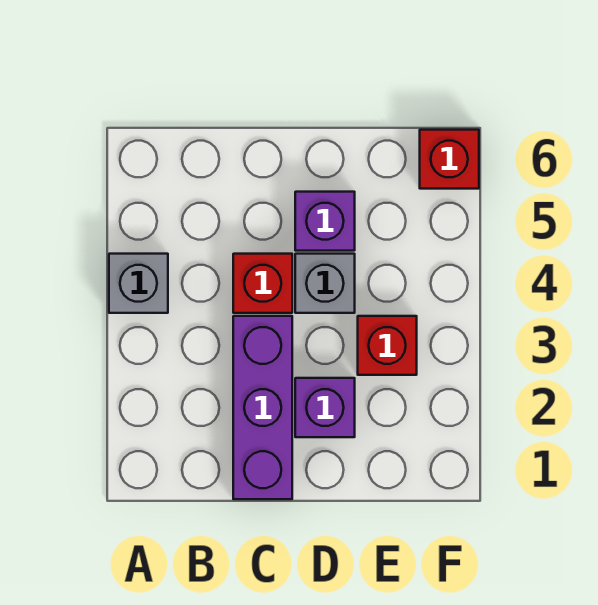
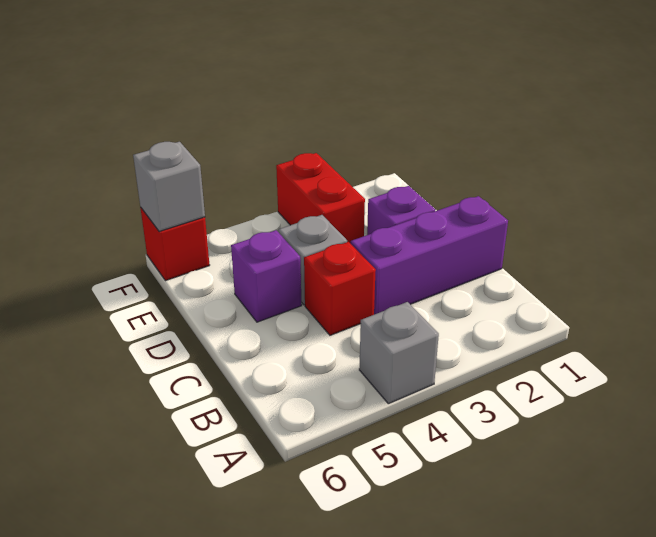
red 1x1 brick [358,316,417,375] -> red 1x2 brick [276,153,365,244]
none -> grey 1x1 brick [133,142,205,232]

